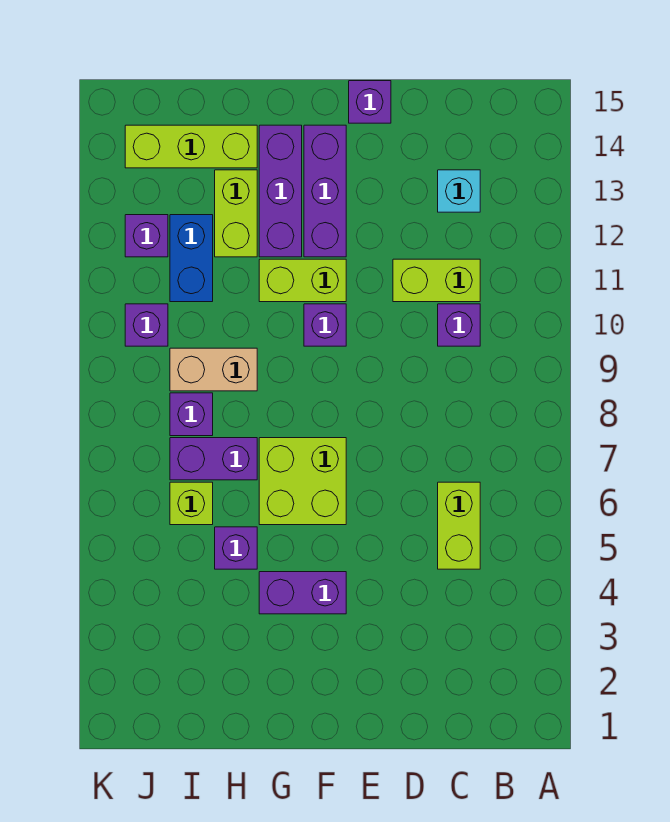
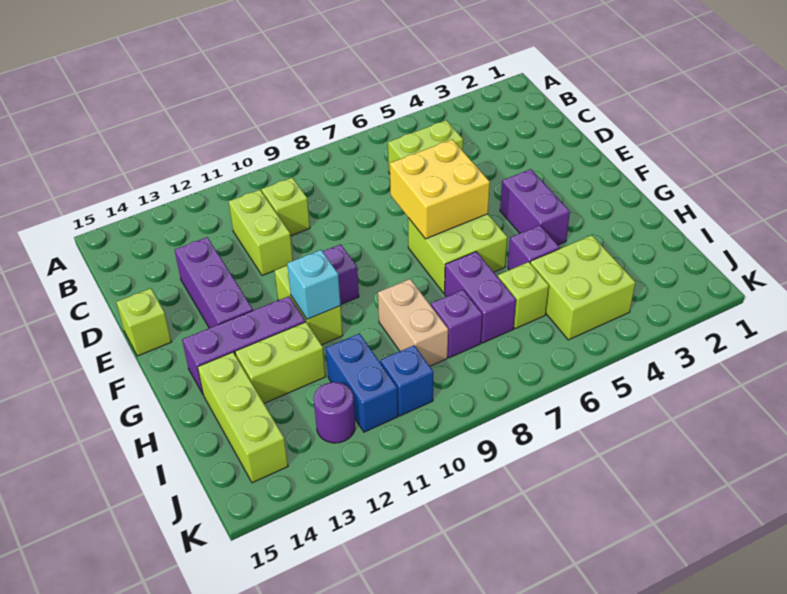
purple 1x1 brick [438,304,480,346] -> lime 1x1 brick [262,178,310,236]
cyan 1x1 brick [438,170,480,212] -> cyan 1x1 brick moved to [287,250,341,319]
none -> yellow 2x2 brick [390,139,490,239]
purple 1x1 brick [349,81,391,123] -> lime 1x1 brick [116,288,171,356]
purple 1x3 brick [304,125,346,257] -> purple 1x3 brick turned to [175,237,253,328]
none -> lime 2x2 brick [530,235,636,340]
blue 1x2 brick [170,215,213,302] -> blue 1x2 brick turned to [326,333,398,432]
purple 1x1 brick [125,304,168,346] -> blue 1x1 brick [380,346,433,416]
purple 1x1 brick [125,215,168,257] -> purple 1x1 round brick [314,382,355,443]

